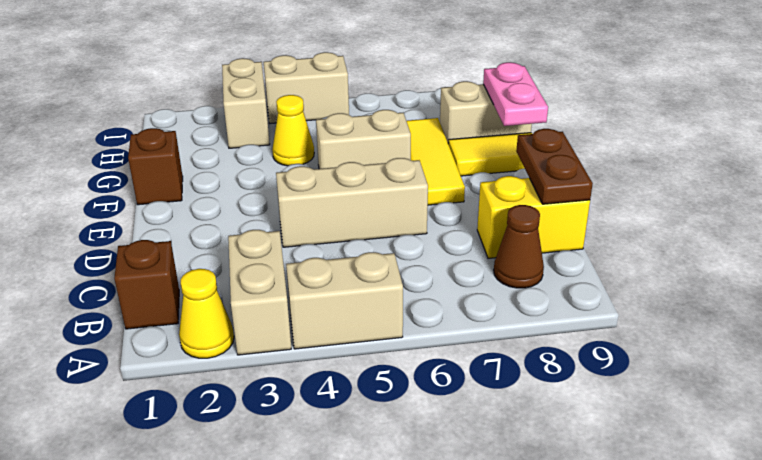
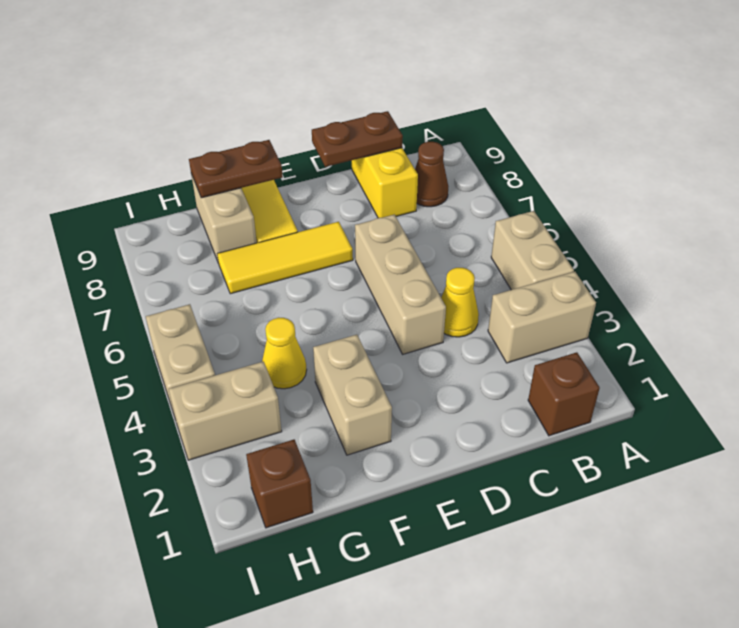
yellow 1x1 cone [179,269,234,358] -> yellow 1x1 cone moved to [441,268,479,337]
brown 1x1 brick [128,128,183,205] -> brown 1x1 brick moved to [246,440,313,528]
tan 1x2 brick [316,110,411,169] -> tan 1x2 brick moved to [313,335,392,455]
pink 1x2 plate [483,62,548,126] -> brown 1x2 plate [189,140,283,198]

